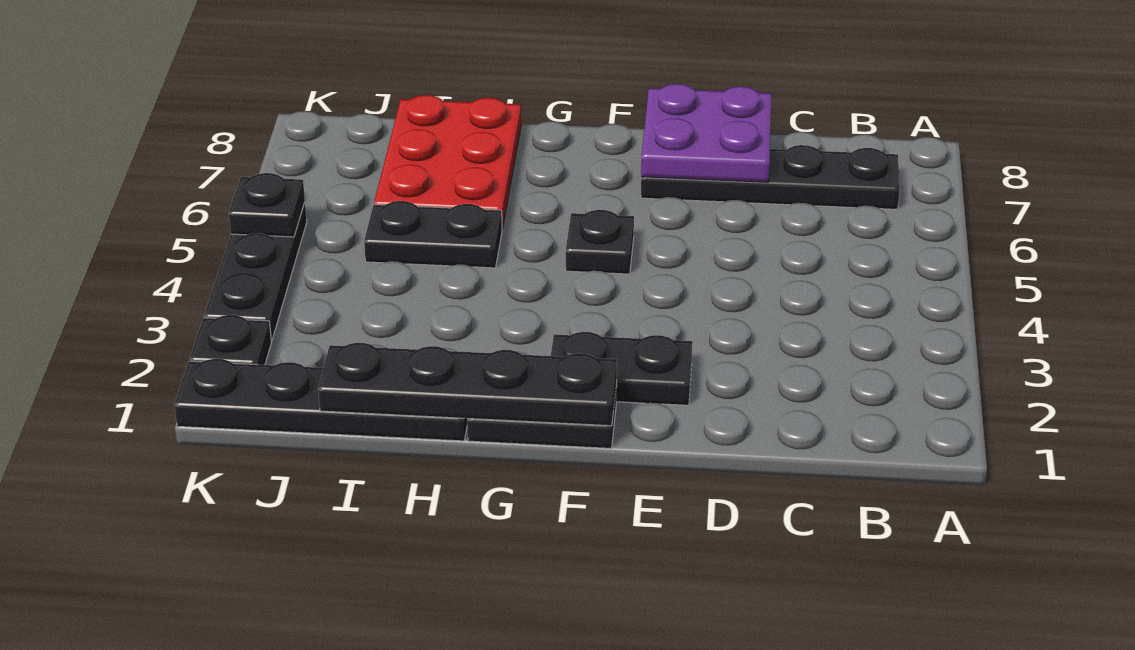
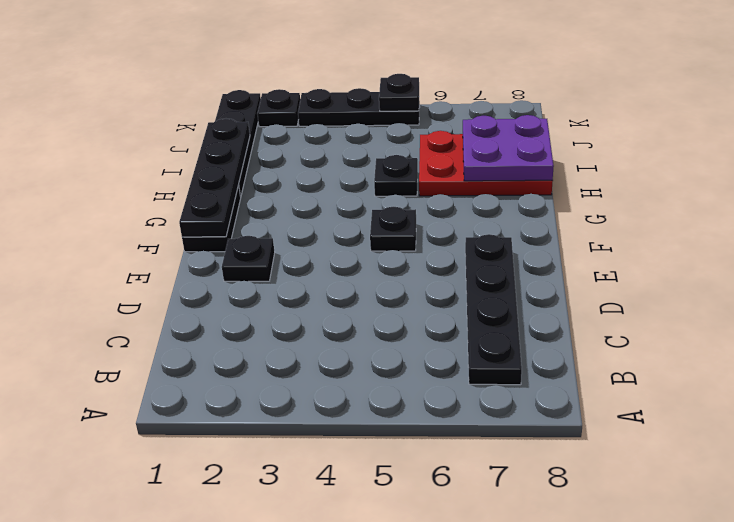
purple 2x2 plate [641,84,772,182] -> purple 2x2 plate moved to [463,115,554,181]
black 1x2 plate [551,332,692,405] -> black 1x1 plate [222,236,275,281]
black 1x2 plate [364,201,502,268] -> black 1x1 plate [374,155,418,196]

